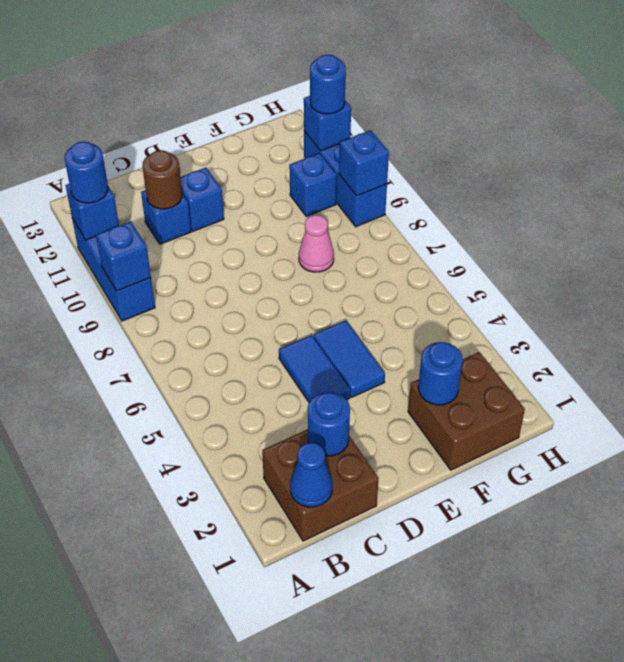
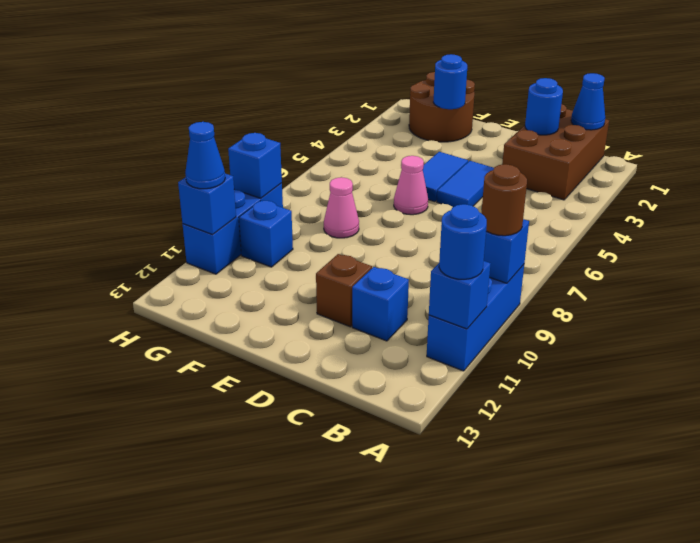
brown 2x2 brick [262,429,379,541] -> brown 2x3 brick [502,104,609,200]
brown 1x1 round brick [142,150,182,209] -> brown 1x1 round brick moved to [481,164,527,236]
blue 1x1 brick [180,168,224,231] -> brown 1x1 brick [316,254,372,327]
none -> pink 1x1 cone [394,156,428,215]
brown 2x2 brick [408,352,525,470] -> brown 2x2 round brick [409,72,475,142]
blue 1x1 round brick [310,55,346,114] -> blue 1x1 cone [185,122,225,189]

